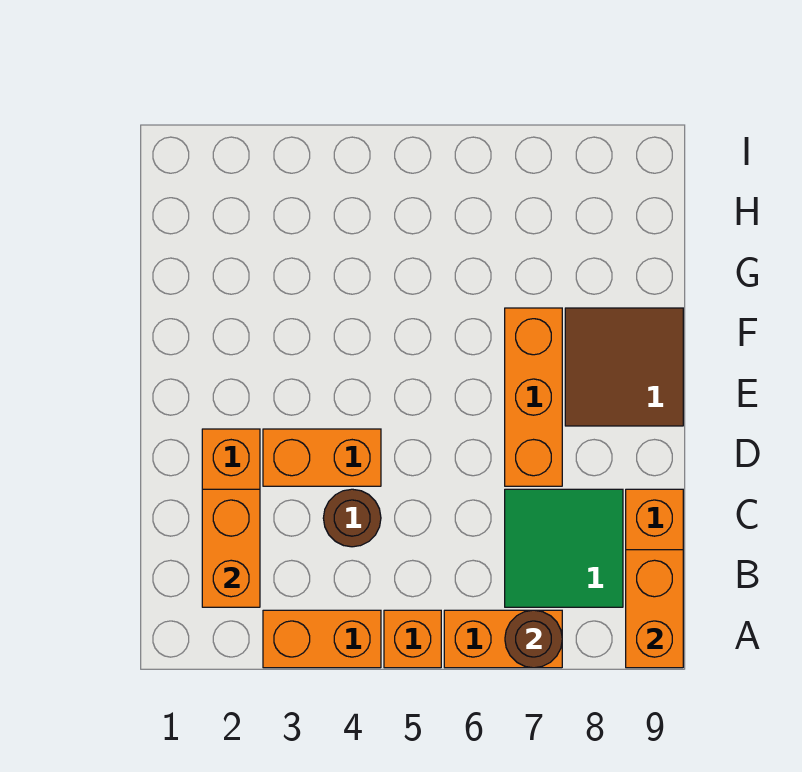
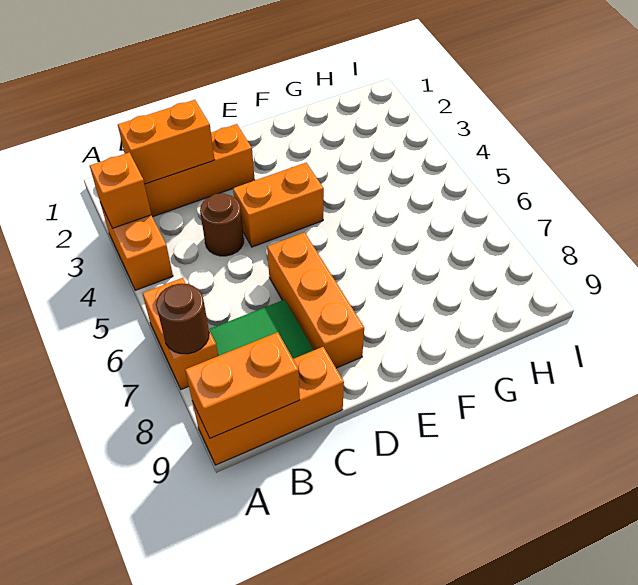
orange 1x1 brick [384,610,441,668] -> orange 1x1 brick moved to [90,153,151,228]
orange 1x2 brick [263,429,381,486] -> orange 1x2 brick turned to [233,163,324,247]
orange 1x3 brick [505,308,562,486] -> orange 1x3 brick turned to [267,232,364,368]
brown 2x2 tile [565,308,683,426] -> none

